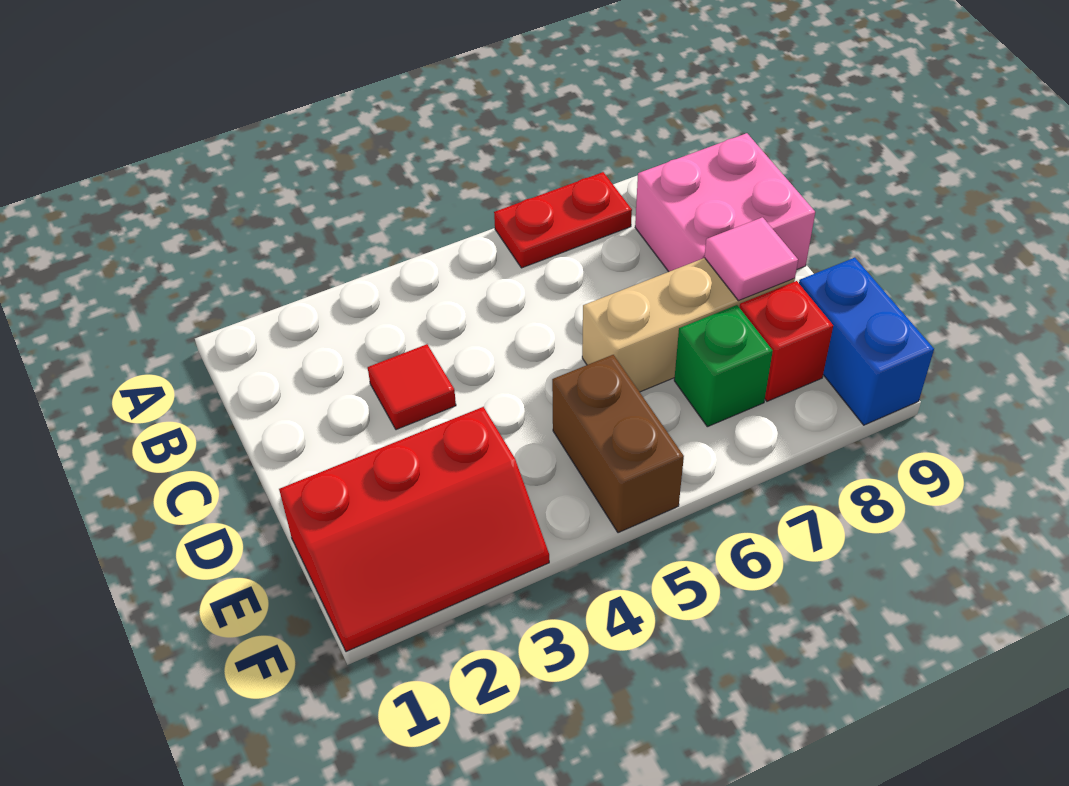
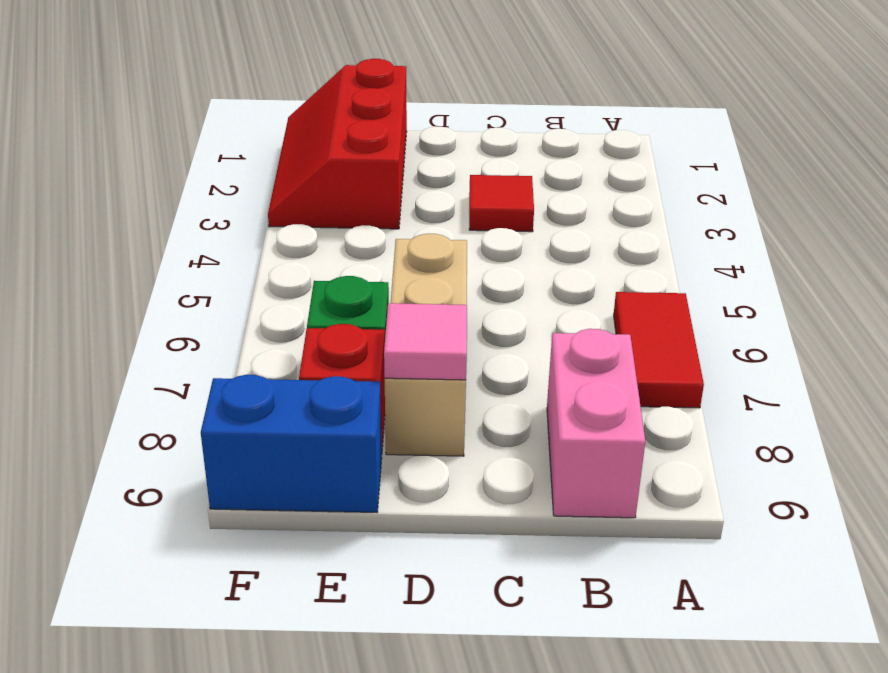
red 1x2 plate [494,172,632,268] -> red 1x2 tile [614,292,704,408]
pink 2x2 brick [635,133,815,272] -> pink 1x2 brick [547,329,645,518]
brown 1x2 brick [552,355,684,533] -> none

